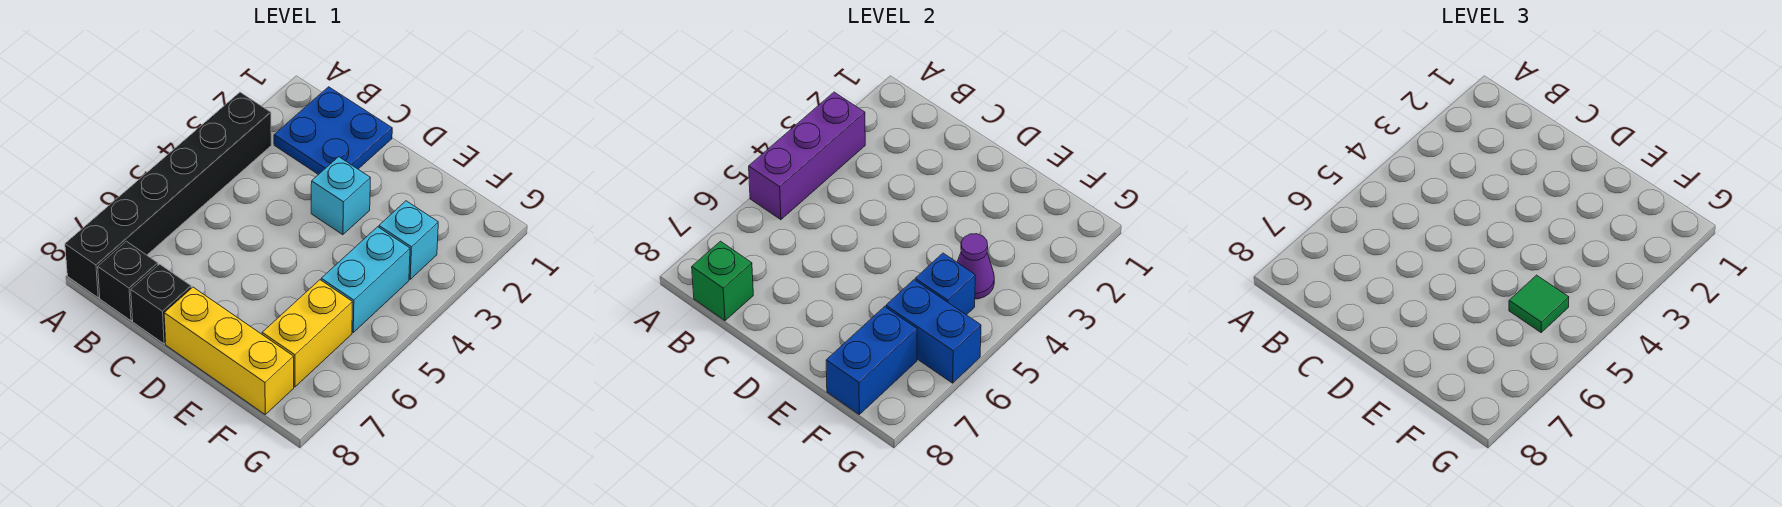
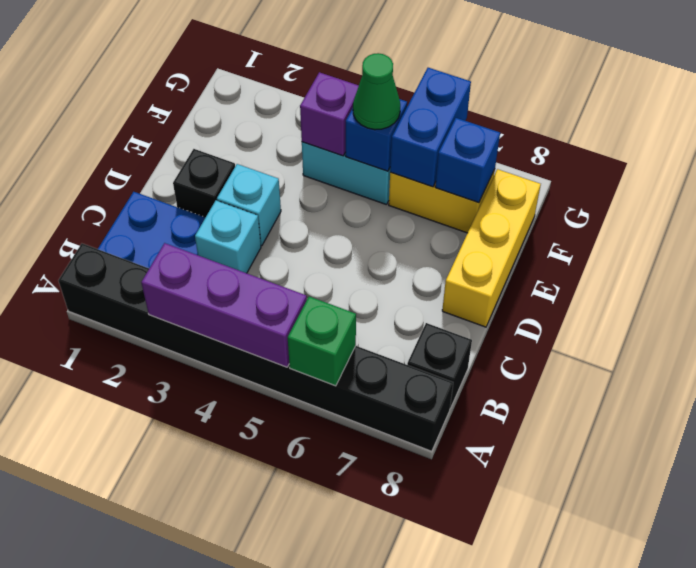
black 1x6 brick [65,92,271,298] -> black 1x8 brick [58,244,453,451]
green 1x1 brick [692,241,753,321] -> green 1x1 brick moved to [288,297,356,386]
black 1x1 brick [131,264,191,344] -> black 1x1 brick moved to [173,149,235,217]
cyan 1x1 brick [379,201,438,279] -> cyan 1x1 brick moved to [195,200,261,273]
purple 1x1 cone [957,234,994,299] -> purple 1x1 brick [300,72,359,156]
green 1x1 tile [1509,275,1569,332] -> green 1x1 cone [353,53,400,130]
blue 1x2 brick [826,307,917,414] -> blue 1x1 brick [435,118,500,203]

